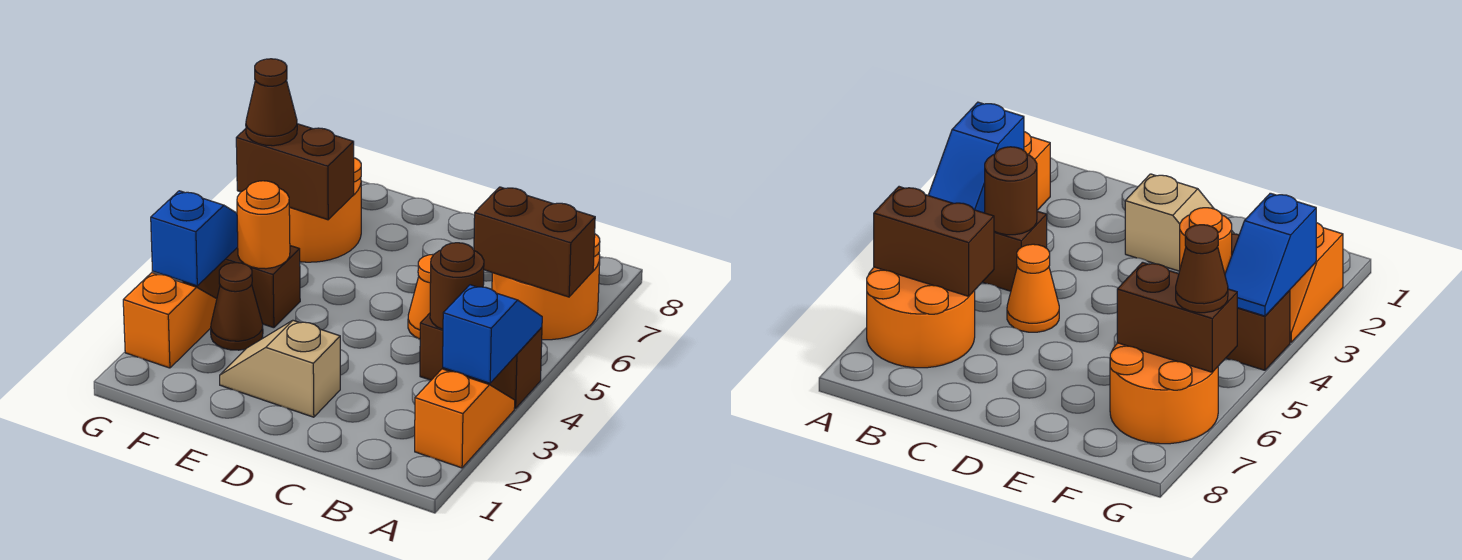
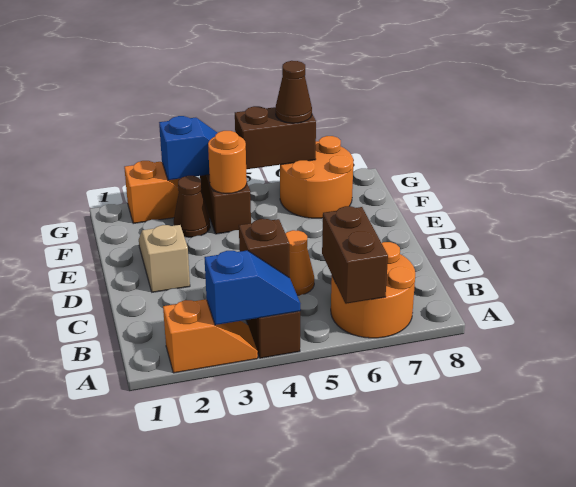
brown 1x1 round brick [430,243,484,330] -> brown 1x1 brick [239,219,289,277]
brown 1x2 brick [236,124,354,220] -> brown 1x2 brick turned to [235,106,316,169]

